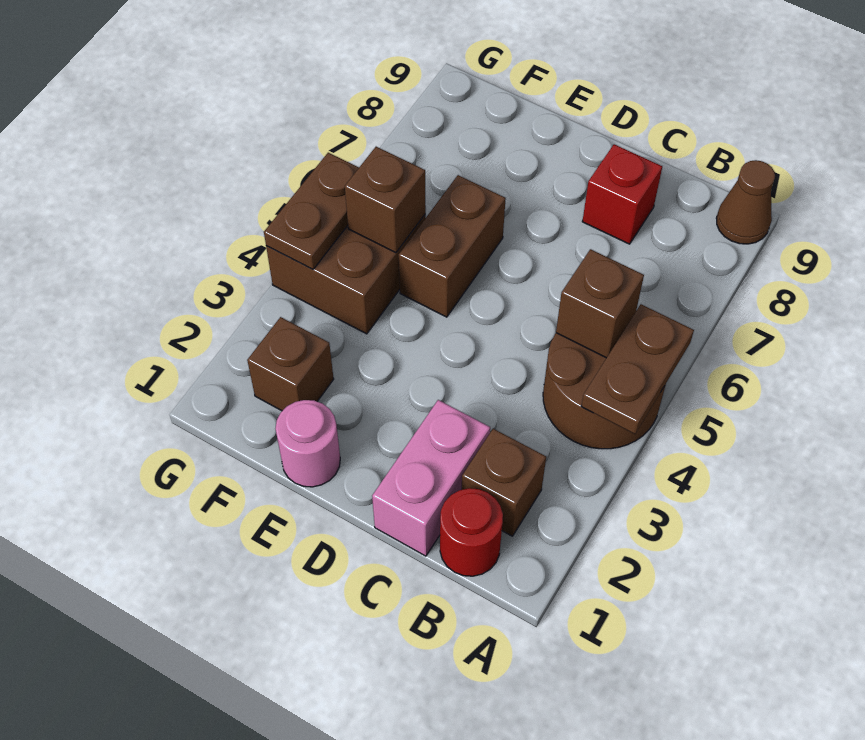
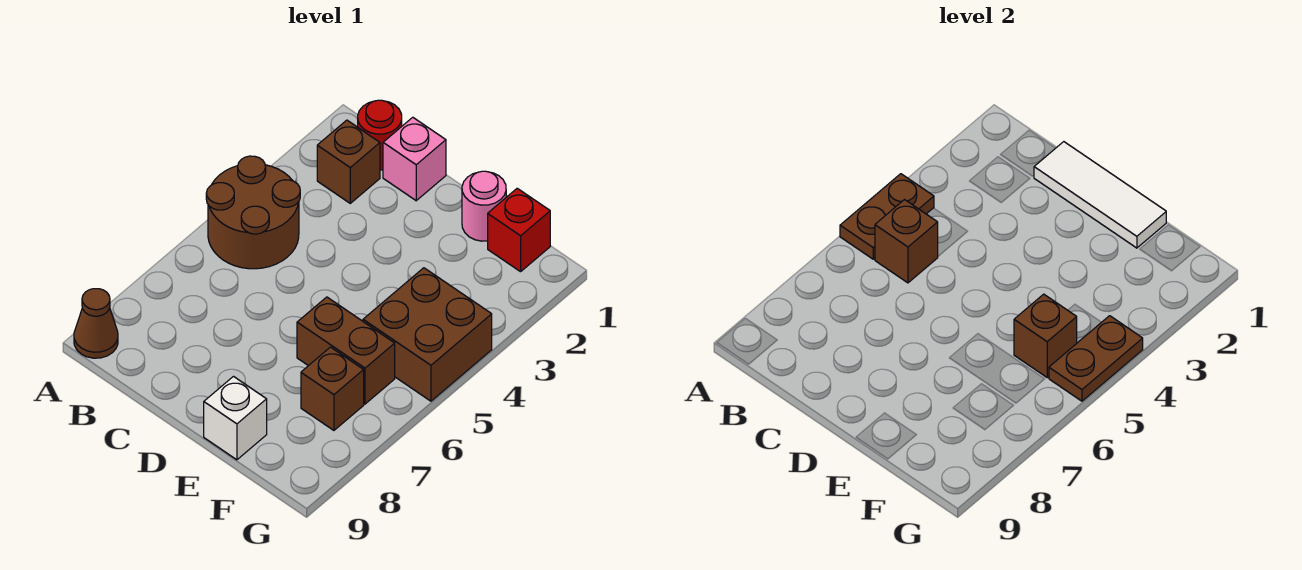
pink 1x2 brick [372,400,490,556] -> pink 1x1 brick [383,117,446,201]
none -> white 1x3 tile [1034,142,1166,248]
red 1x1 brick [582,144,662,244] -> red 1x1 brick moved to [488,188,550,272]
brown 1x2 brick [399,175,506,317] -> brown 1x2 brick turned to [297,297,395,404]
none -> white 1x1 brick [204,377,267,460]
brown 1x1 brick [247,317,334,411] -> brown 1x1 brick moved to [301,347,364,430]

